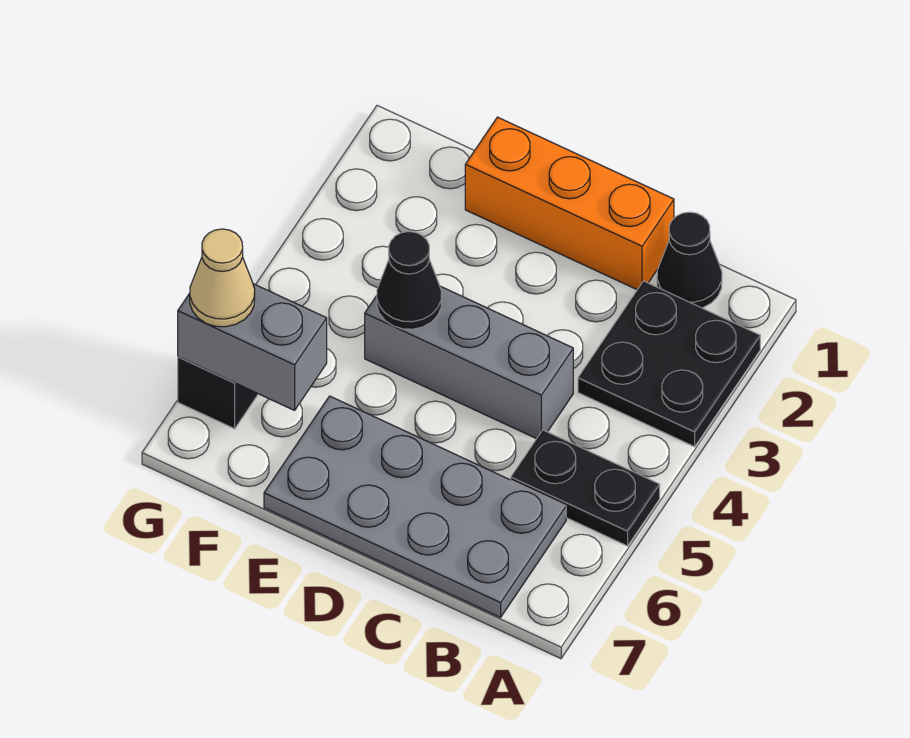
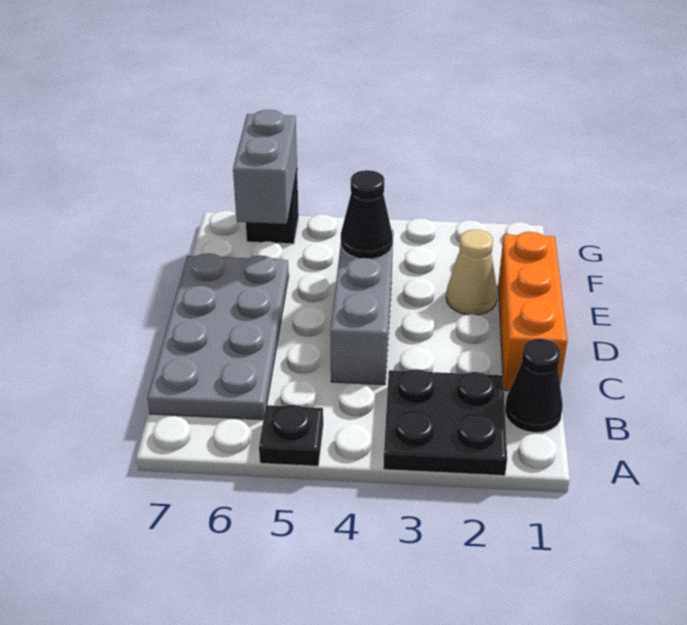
black 1x2 plate [511,430,660,546] -> black 1x1 plate [259,405,323,466]
tan 1x1 cone [190,229,255,327] -> tan 1x1 cone moved to [446,230,497,315]

